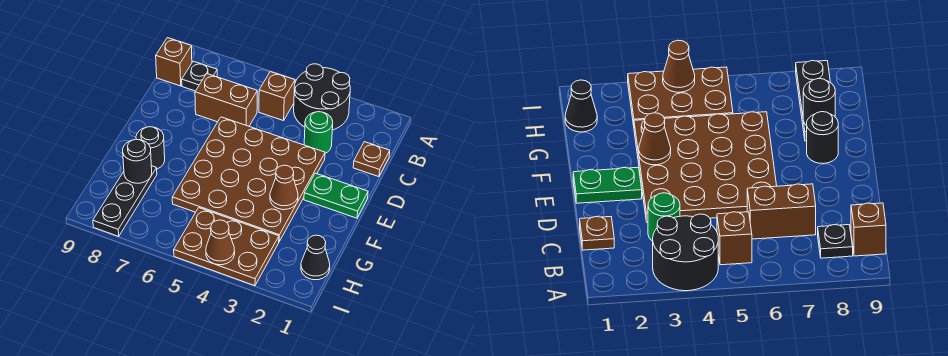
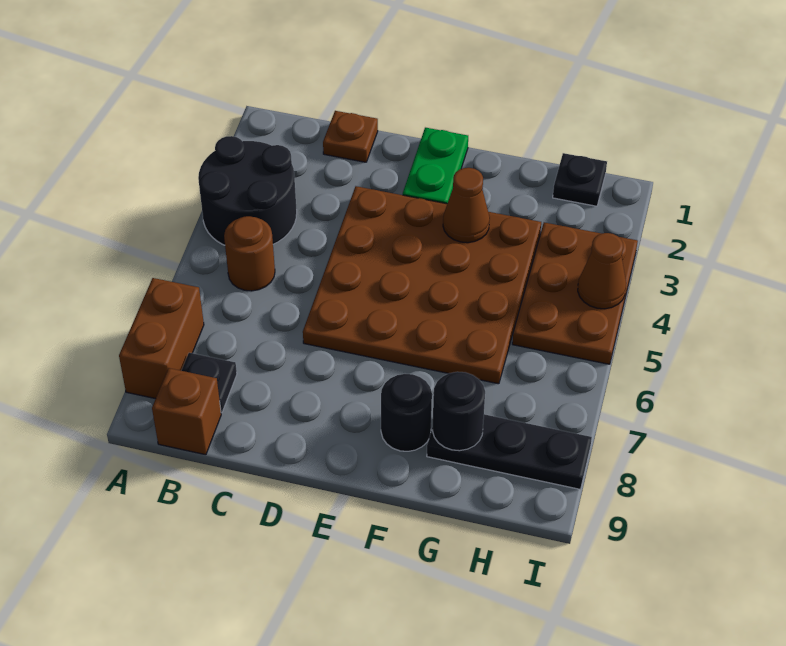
brown 1x1 brick [259,72,295,121] -> brown 1x1 round brick [224,216,275,291]
green 1x1 round brick [304,112,333,153] -> none
brown 1x2 brick [195,73,257,126] -> brown 1x2 brick moved to [119,278,204,399]
black 1x1 cone [301,235,330,280] -> black 1x1 plate [553,153,607,206]

